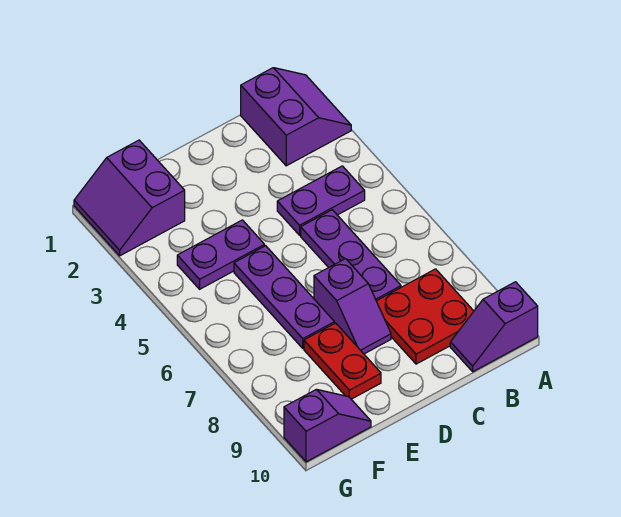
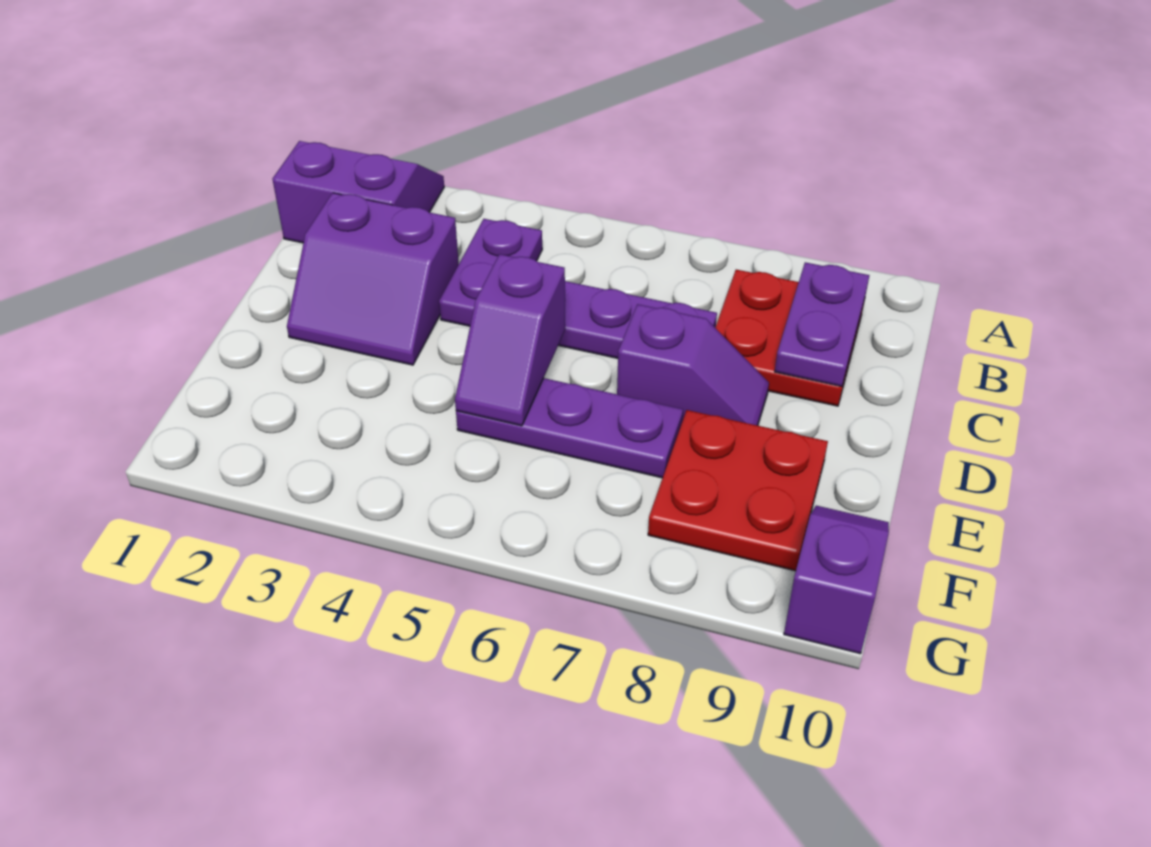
purple 1x2 slope [450,282,538,372] -> purple 1x2 slope moved to [455,254,565,426]
purple 1x2 plate [177,220,265,289] -> purple 1x2 plate moved to [775,262,869,386]
red 1x2 plate [304,323,381,399] -> red 2x2 plate [648,410,828,571]
purple 2x2 slope [74,140,185,256] -> purple 2x2 slope moved to [287,193,459,365]

